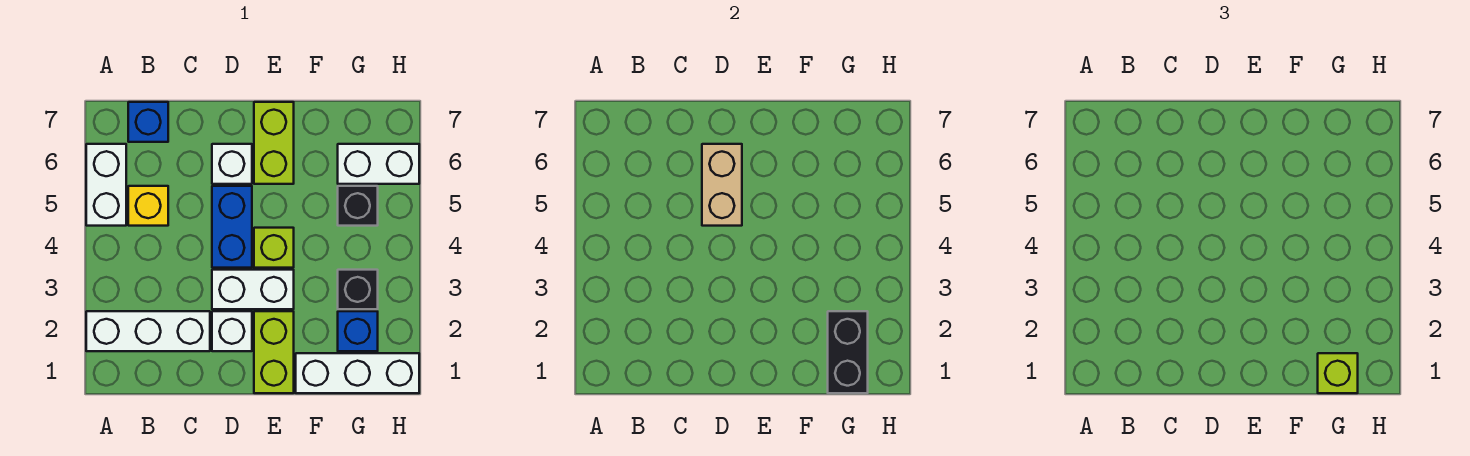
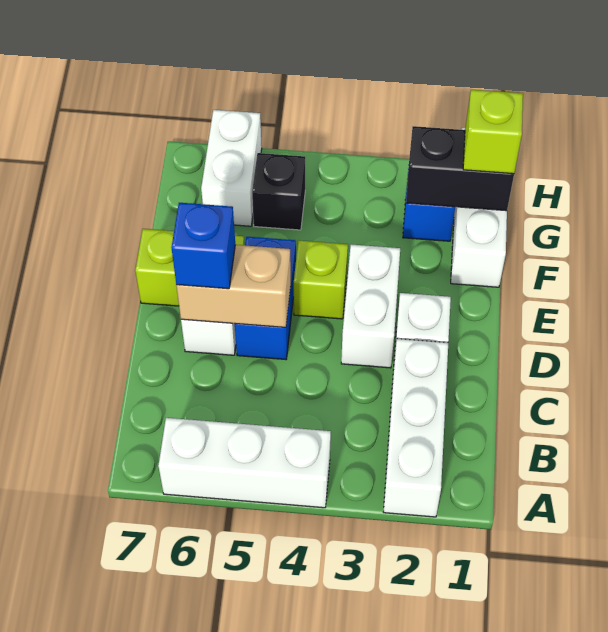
white 1x2 brick [86,144,126,226] -> white 1x3 brick [158,418,331,508]
yellow 1x1 brick [128,186,168,226] -> none
blue 1x1 brick [128,102,168,142] -> blue 1x1 brick moved to [172,203,235,289]
blue 1x2 brick [212,186,252,268] -> blue 1x2 brick turned to [235,237,296,360]
lime 1x2 brick [254,311,294,393] -> none
black 1x1 brick [338,270,378,309] -> none

